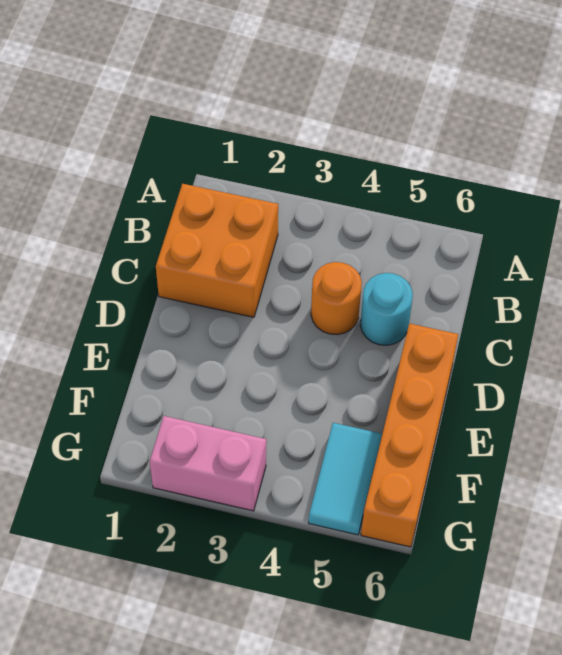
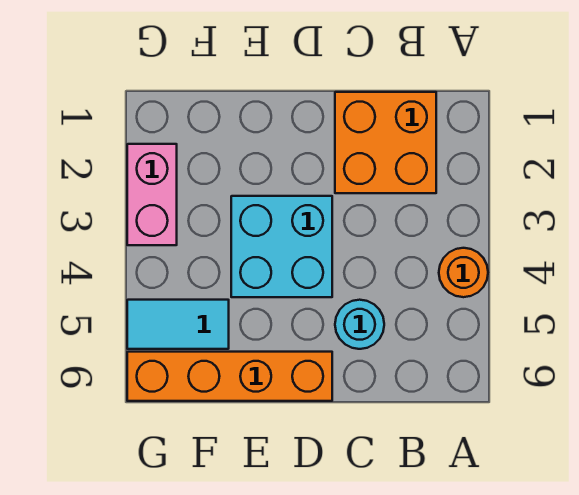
orange 1x1 round brick [311,262,362,334] -> orange 1x1 round brick moved to [439,248,488,297]
none -> cyan 2x2 brick [231,196,332,297]

